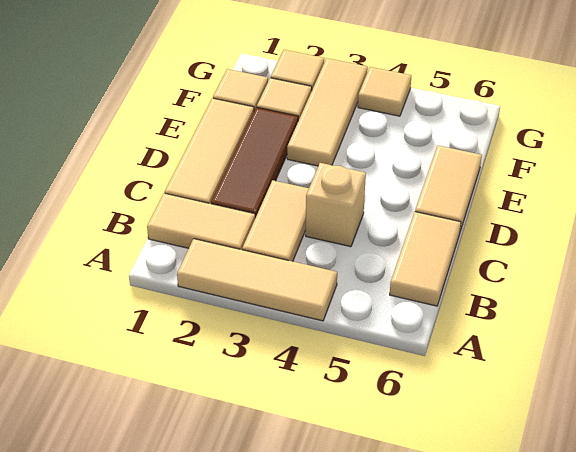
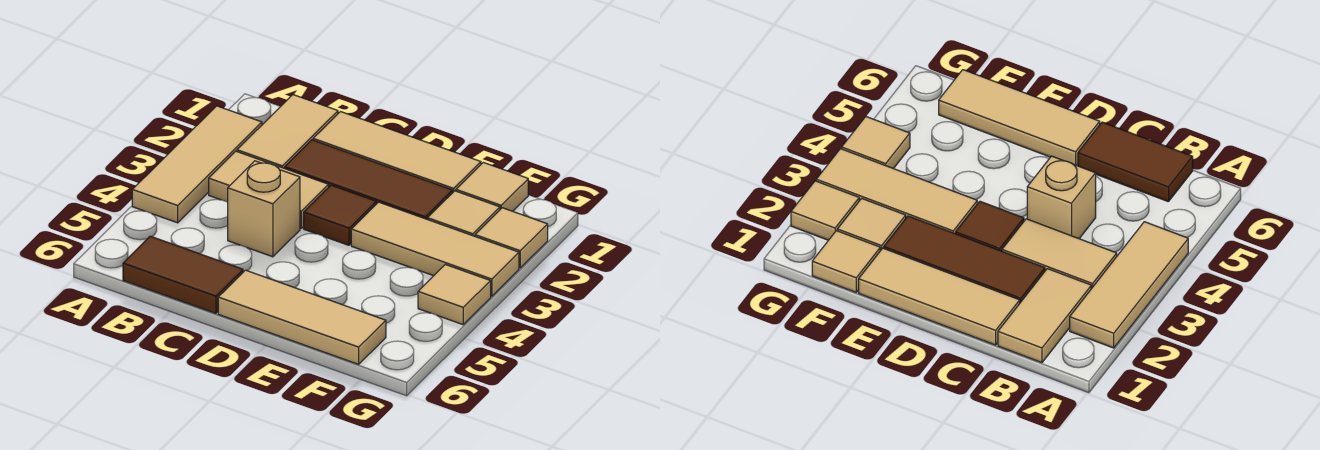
tan 1x2 tile [390,212,461,306] -> brown 1x2 tile [123,236,243,313]
none -> brown 1x1 tile [304,185,376,245]
tan 1x2 tile [415,146,482,231] -> tan 1x3 tile [218,270,386,364]

